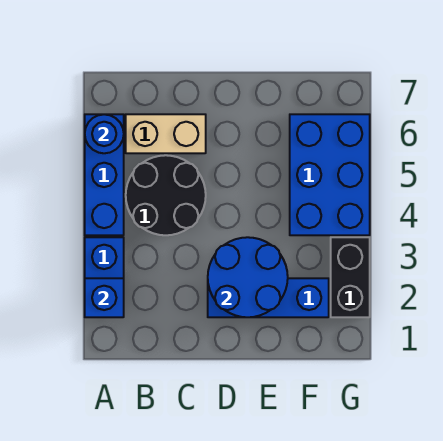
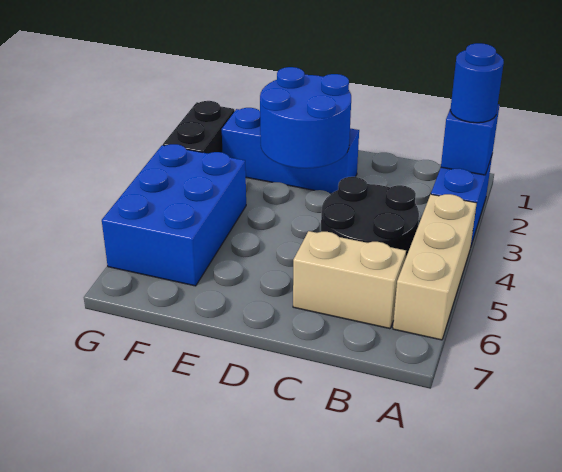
blue 1x3 brick [85,114,124,235] -> tan 1x3 brick [393,194,477,340]
blue 1x1 round brick [85,114,124,153] -> blue 1x1 round brick moved to [450,43,504,123]

